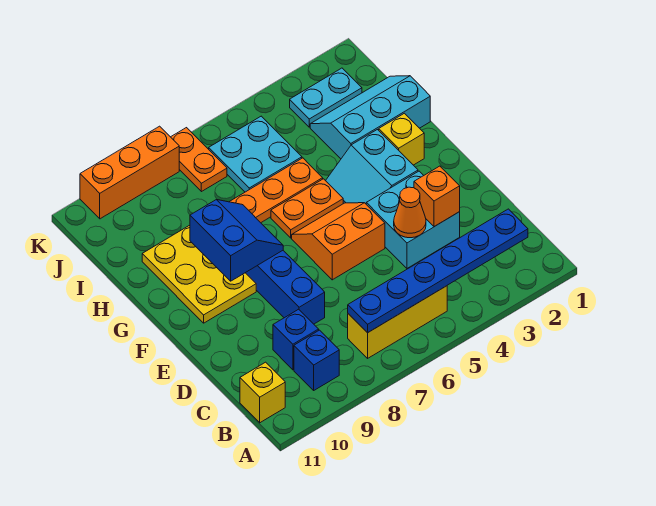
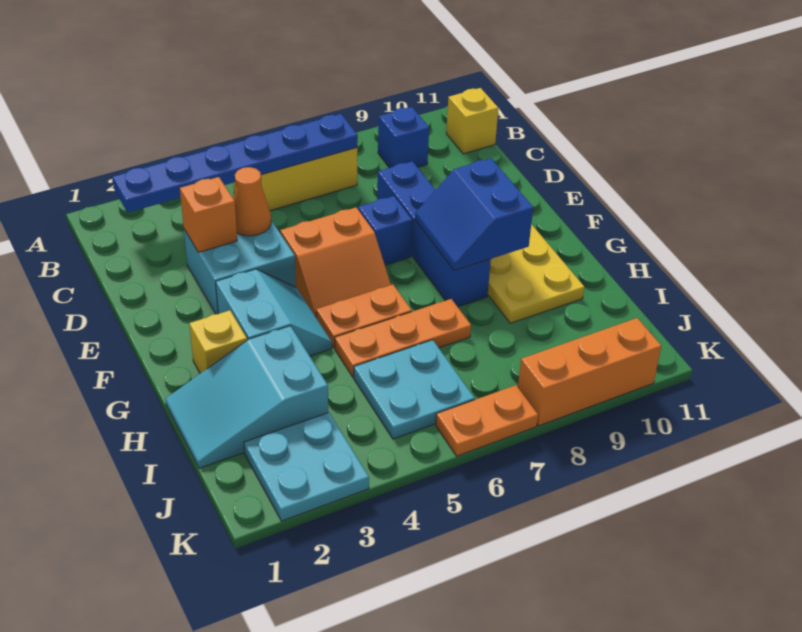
blue 1x1 brick [273,309,319,370] -> blue 1x1 brick moved to [358,196,412,265]
cyan 2x3 slope [310,76,430,159] -> cyan 2x3 slope turned to [166,326,328,468]
cyan 1x2 plate [290,68,362,127] -> cyan 2x2 plate [244,413,369,521]
orange 1x2 plate [171,128,227,192] -> orange 1x2 plate turned to [436,385,538,456]

